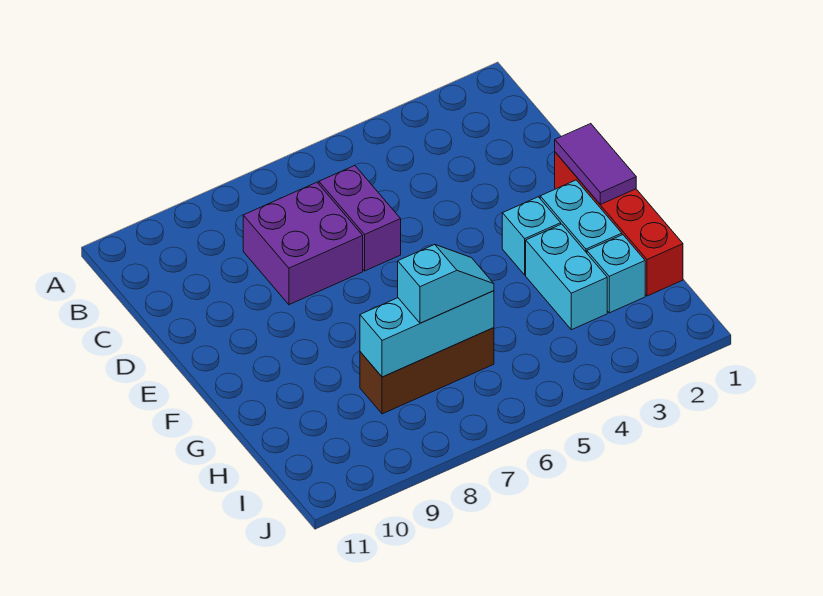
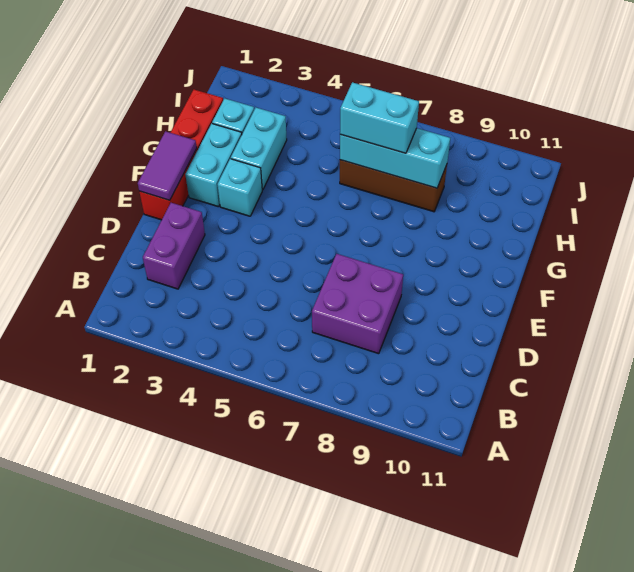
purple 1x2 brick [319,165,401,271] -> purple 1x2 brick moved to [143,203,205,289]
cyan 1x2 slope [398,244,494,323] -> cyan 1x2 brick [340,82,419,153]

